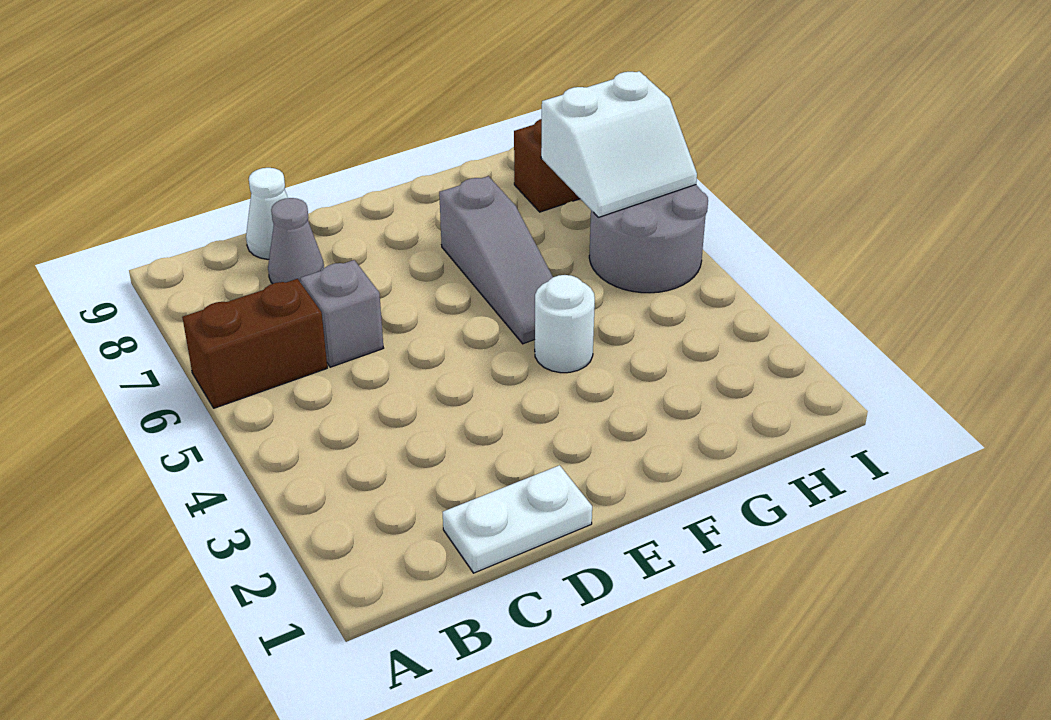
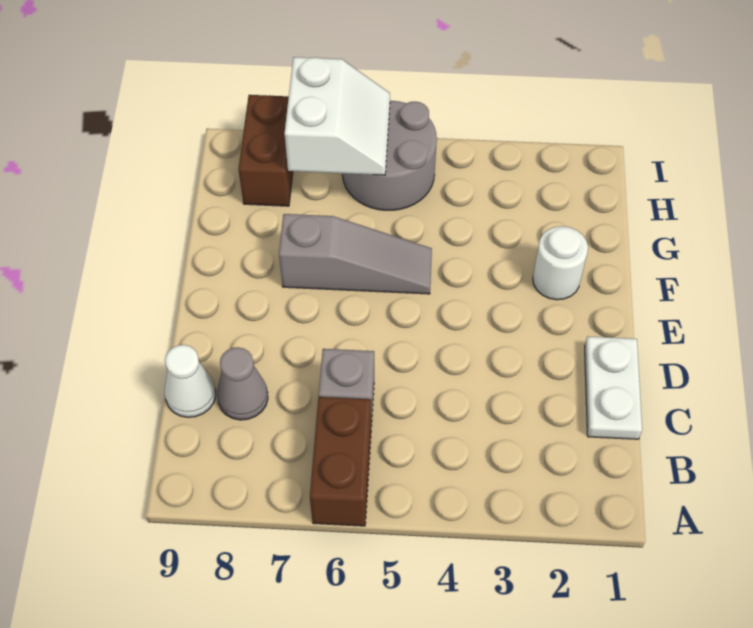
white 1x1 round brick [535,275,595,373] -> white 1x1 round brick moved to [533,226,588,300]

